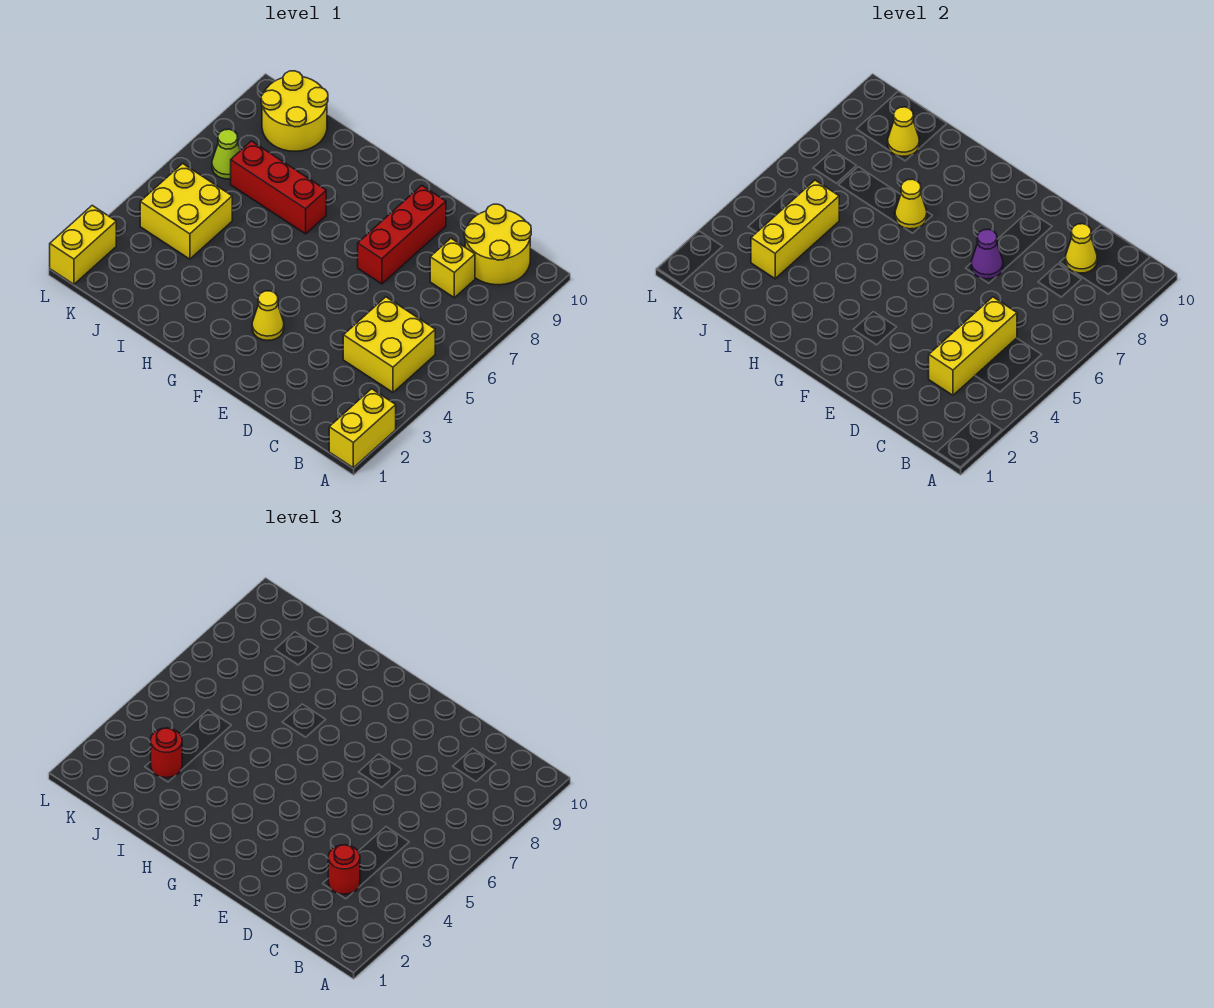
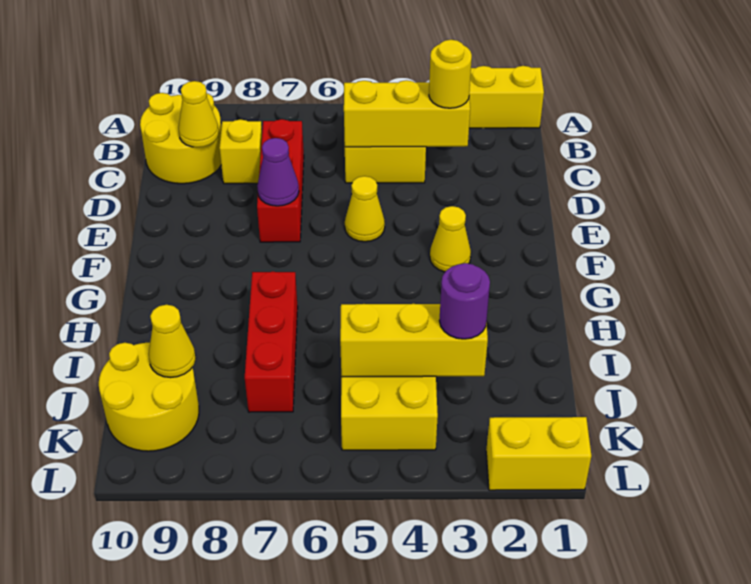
red 1x1 round brick [328,845,360,894] -> yellow 1x1 round brick [429,40,472,108]
red 1x3 brick [358,185,446,284] -> red 1x3 brick turned to [257,119,304,242]
yellow 1x1 cone [895,179,927,229] -> yellow 1x1 cone moved to [345,176,385,242]
red 1x1 round brick [151,728,182,778] -> purple 1x1 round brick [439,263,490,339]
lime 1x1 cone [212,129,240,179] -> none

